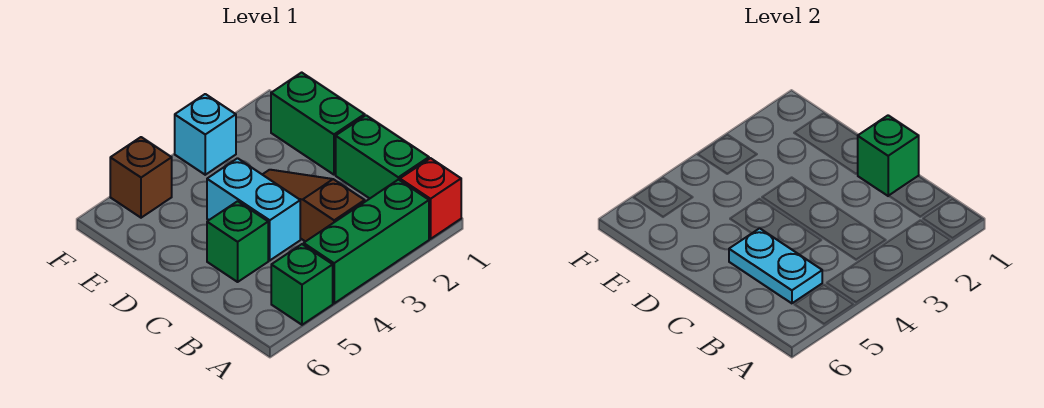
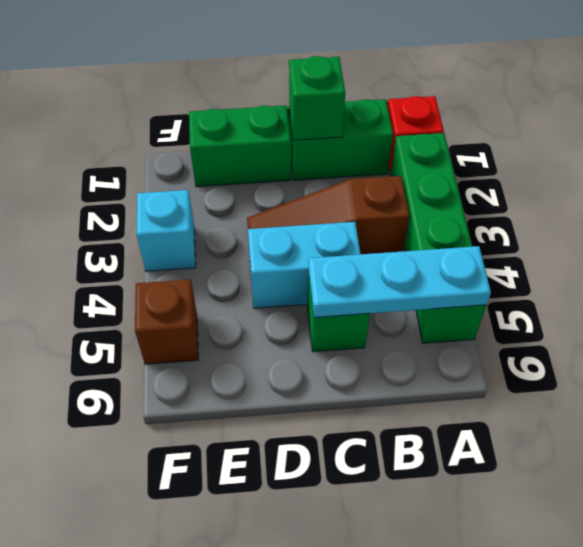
cyan 1x2 plate [729,228,822,303] -> cyan 1x3 plate [308,246,491,317]

